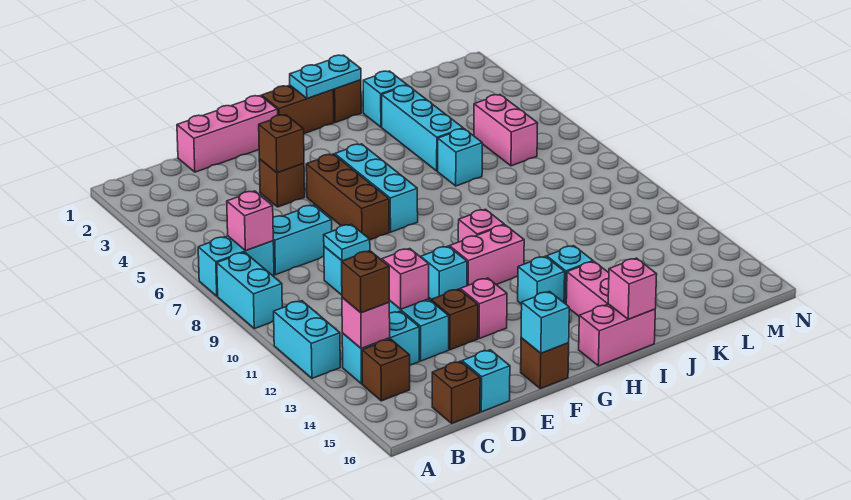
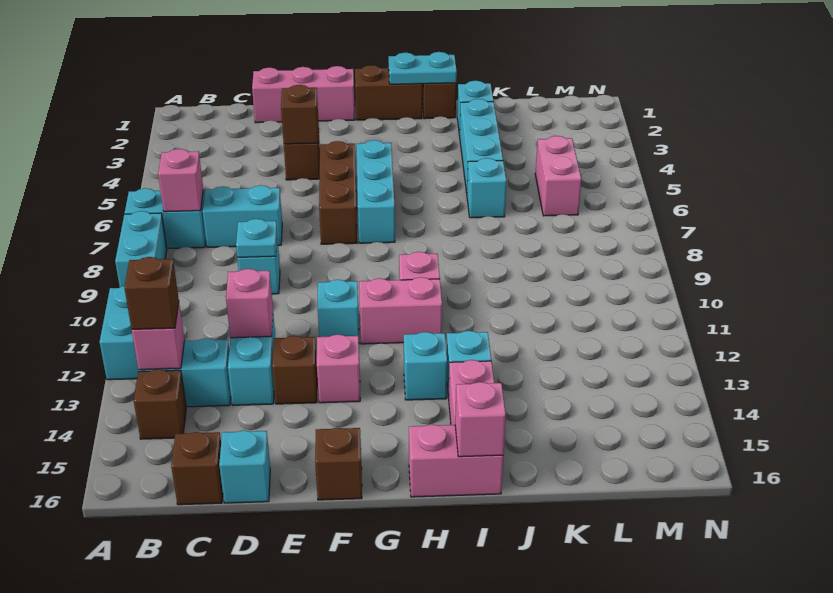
cyan 1x1 brick [521,292,569,353] -> none

